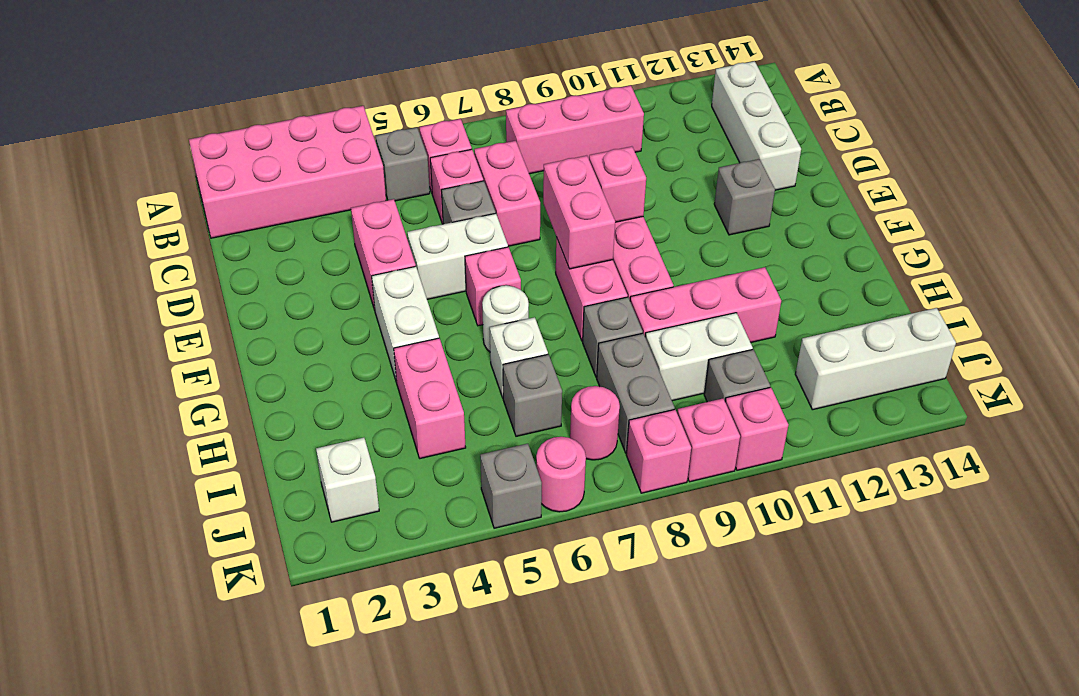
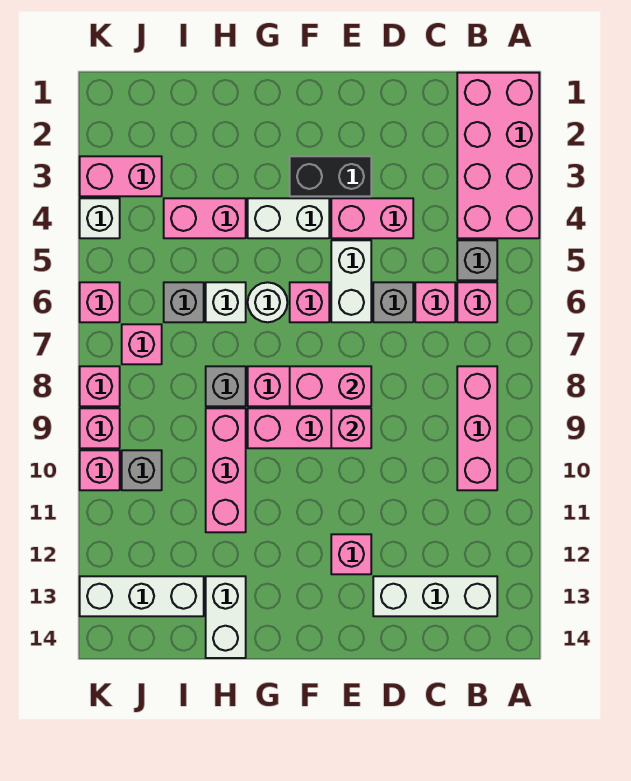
pink 1x2 brick [474,141,540,246] -> pink 1x2 brick moved to [80,156,162,196]
none -> black 1x2 brick [290,156,371,196]
grey 1x1 brick [714,159,775,235] -> pink 1x1 brick [331,534,371,574]
grey 1x2 brick [597,333,675,453] -> none
white 1x2 brick [645,313,753,401] -> white 1x2 brick moved to [206,576,246,658]
white 1x1 brick [316,438,379,522] -> white 1x1 brick moved to [80,198,120,238]
pink 1x1 round brick [570,386,620,460] -> pink 1x1 brick [122,324,162,364]
white 1x3 brick [795,308,956,410] -> white 1x3 brick turned to [80,576,204,616]
grey 1x1 brick [480,444,542,528] -> none
pink 1x1 round brick [536,437,586,512] -> pink 1x1 brick [80,282,120,322]

